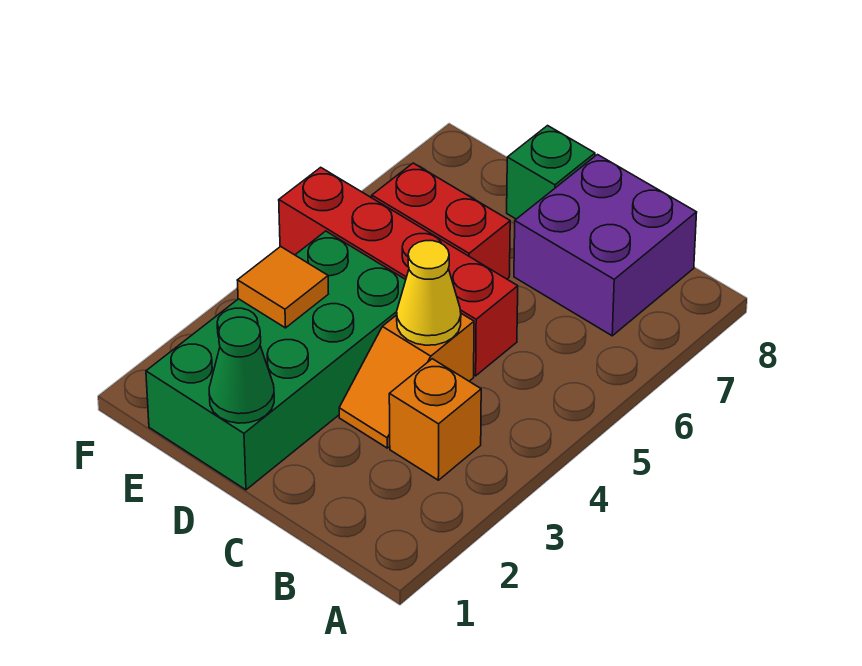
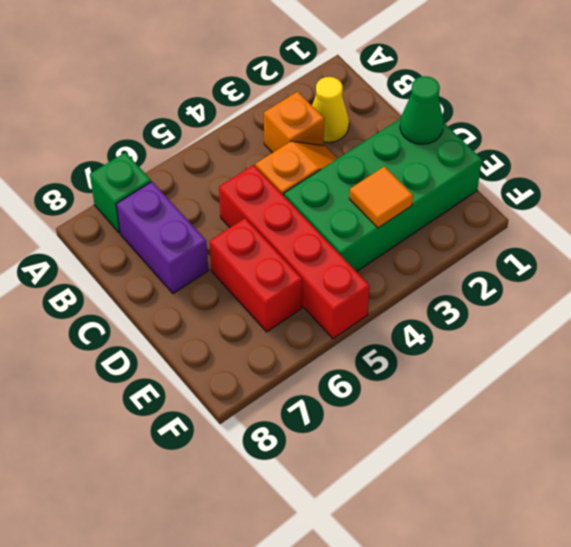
purple 2x2 brick [514,155,697,336] -> purple 1x2 brick [116,182,208,294]
yellow 1x1 cone [397,241,461,345] -> yellow 1x1 cone moved to [312,77,349,142]
green 1x1 brick [507,126,595,219] -> green 1x1 brick moved to [90,152,151,233]

